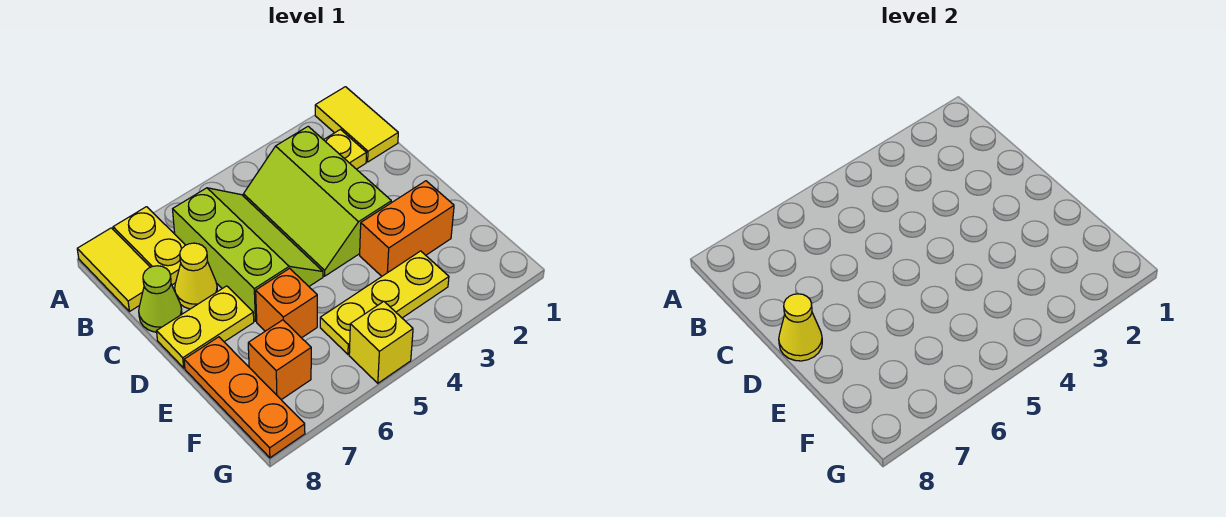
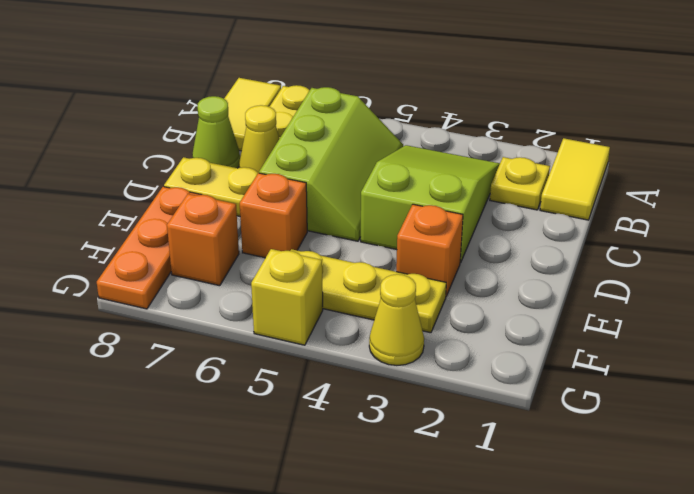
lime 2x3 slope [243,126,391,276] -> lime 2x3 slope turned to [361,145,500,263]
yellow 1x1 cone [779,294,822,361] -> yellow 1x1 cone moved to [369,274,424,365]
orange 1x2 brick [360,181,454,276] -> orange 1x1 brick [396,204,463,296]

